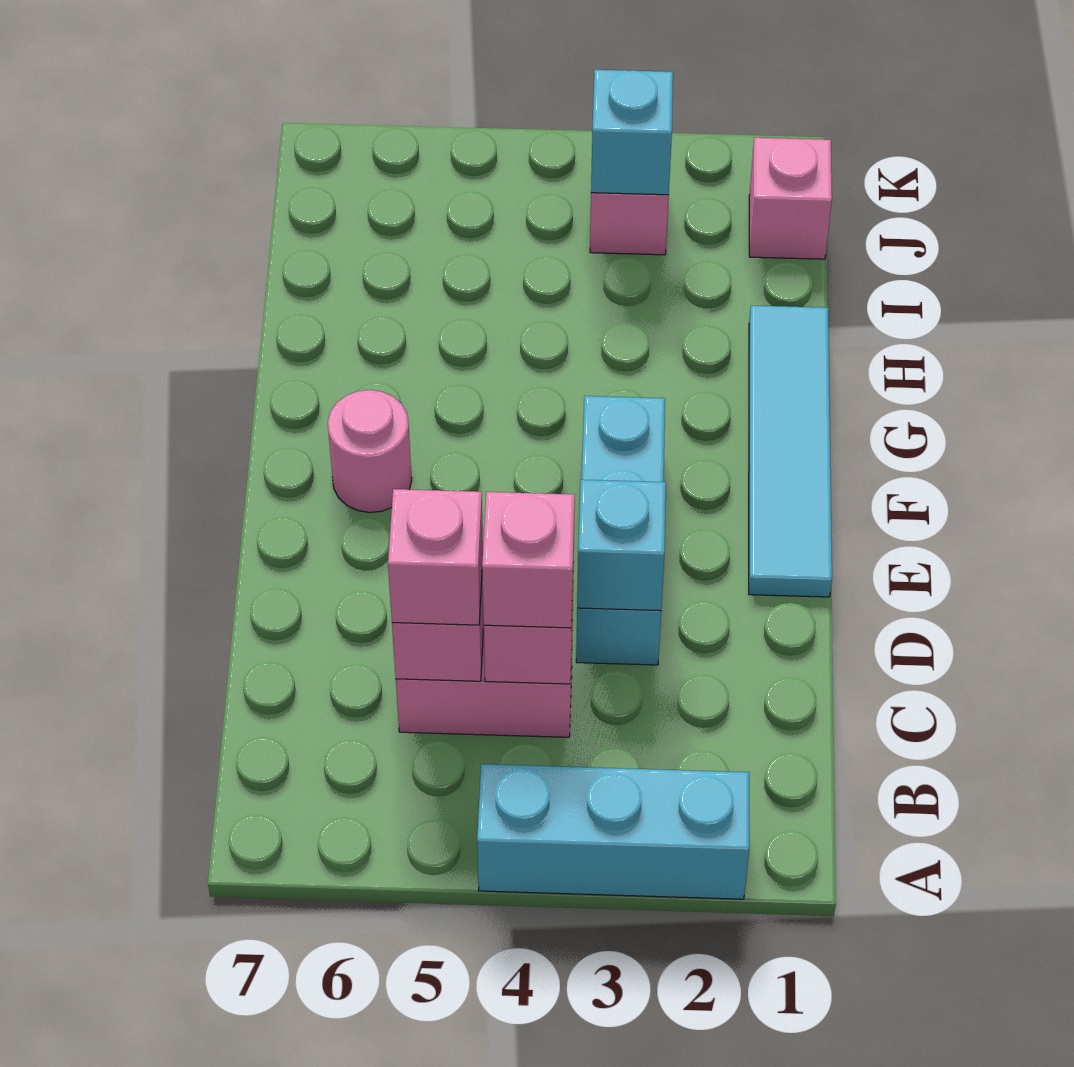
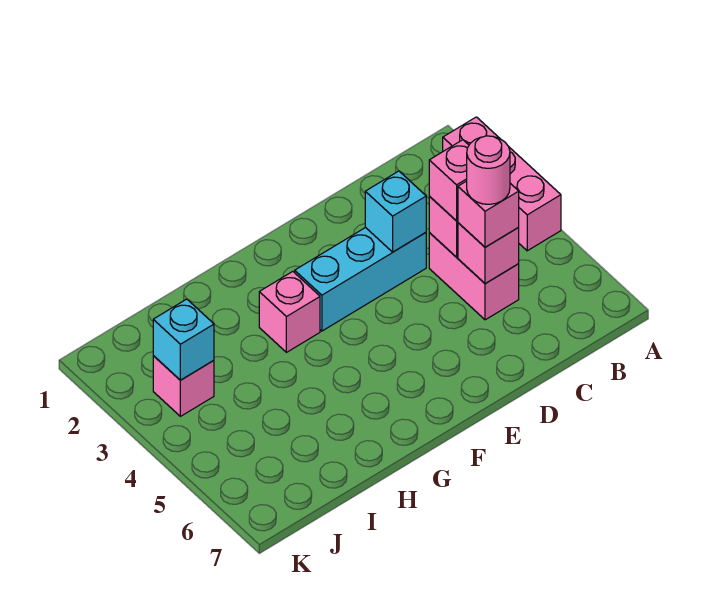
cyan 1x3 brick [477,764,749,899] -> pink 1x3 brick [443,117,561,251]
cyan 1x4 tile [749,306,832,597] -> none
pink 1x1 round brick [328,390,412,513] -> pink 1x1 round brick moved to [467,136,510,204]
pink 1x1 brick [749,138,832,259] -> pink 1x1 brick moved to [259,272,320,352]

